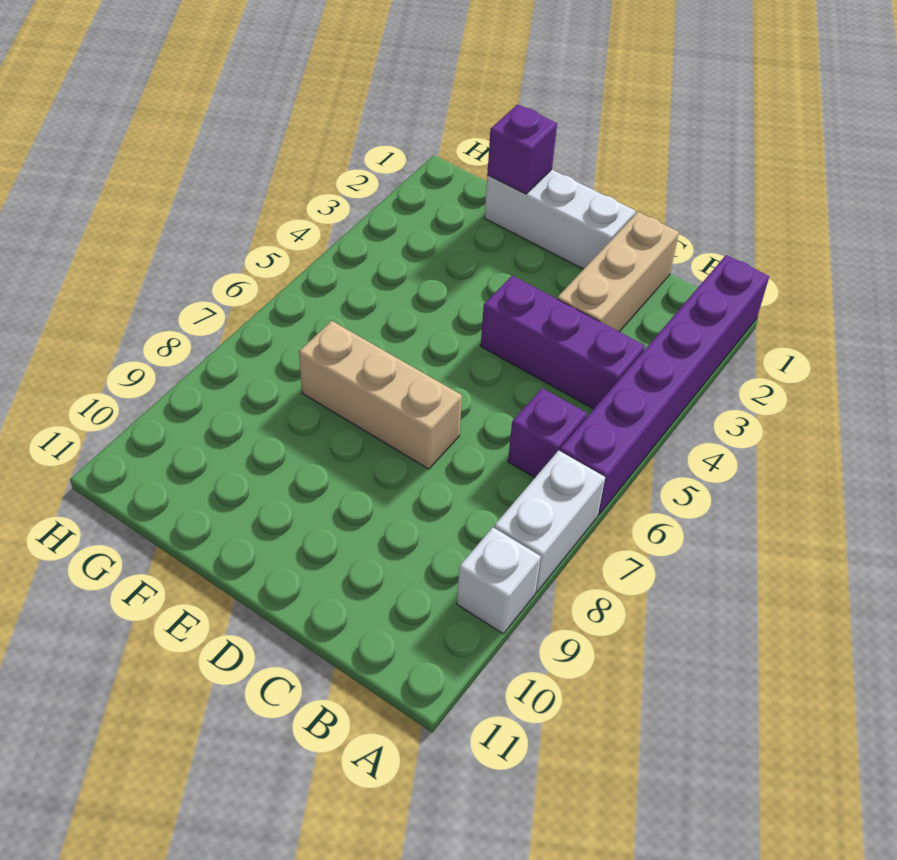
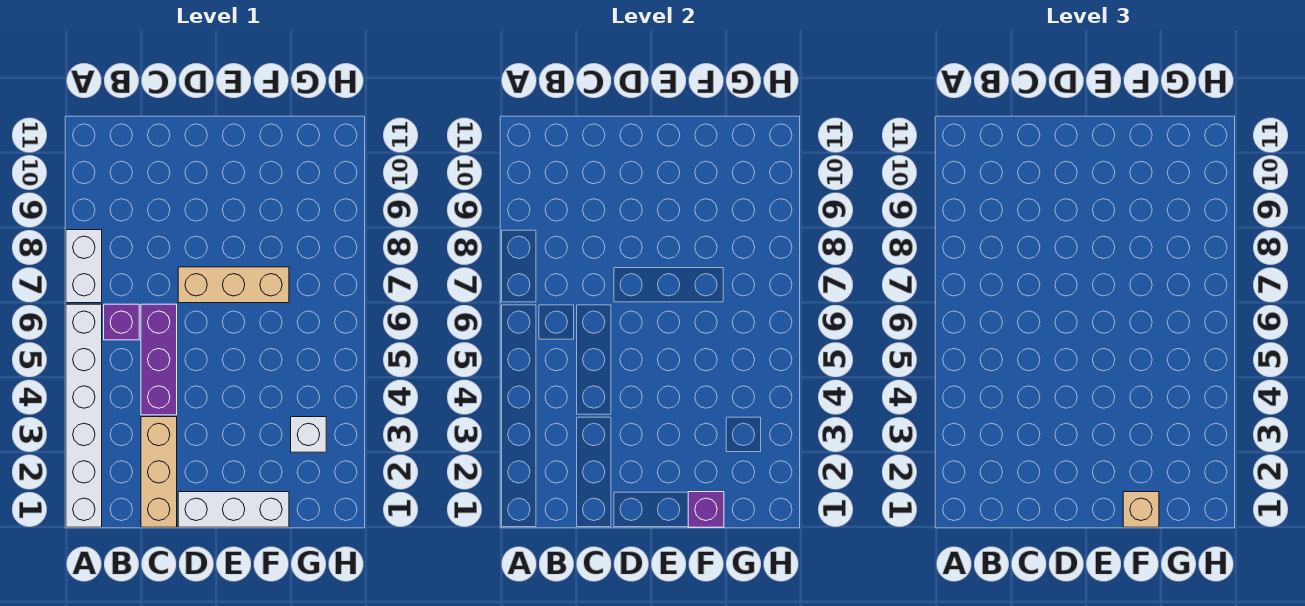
purple 1x6 brick [560,255,769,515] -> white 1x6 brick [66,304,102,527]
white 1x1 brick [457,527,541,634] -> white 1x1 brick moved to [291,417,326,452]
purple 1x3 brick [481,276,645,409] -> purple 1x3 brick turned to [141,304,177,415]
none -> tan 1x1 brick [1123,492,1159,527]

